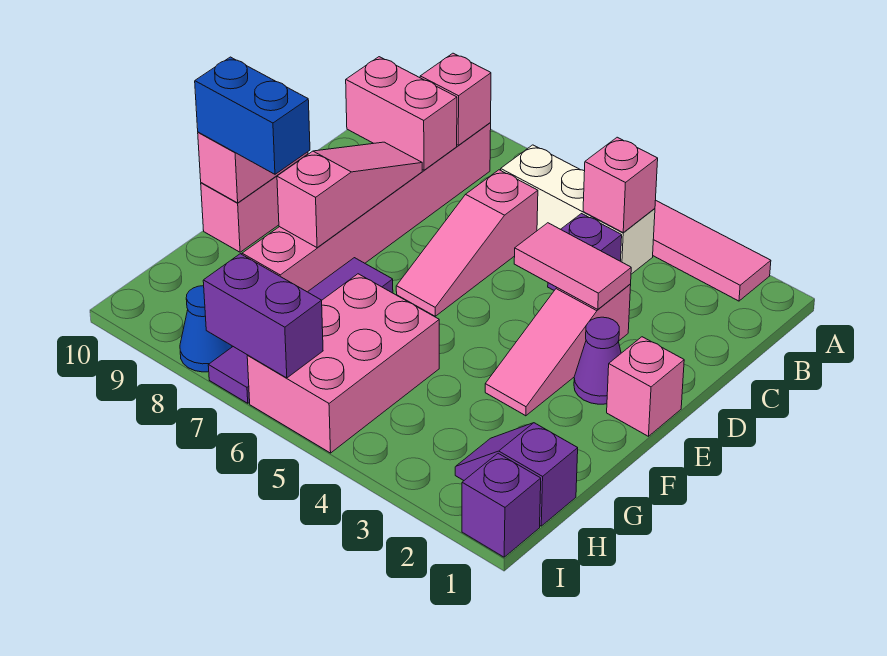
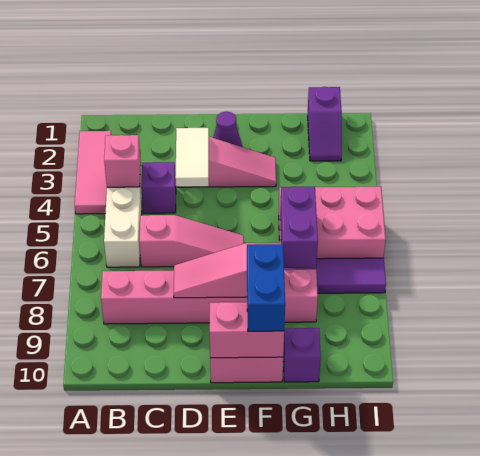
pink 1x1 brick [420,53,491,145] -> none
pink 1x2 brick [346,57,457,170] -> none
pink 1x2 tile [514,223,631,309] -> white 1x2 tile [175,128,209,187]
pink 1x1 brick [607,337,684,436] -> none
purple 1x1 brick [462,453,541,557] -> purple 1x1 brick moved to [283,328,321,382]
purple 1x2 brick [203,254,323,378] -> purple 1x2 brick moved to [280,187,318,268]
blue 1x1 cone [180,286,232,372] -> none

